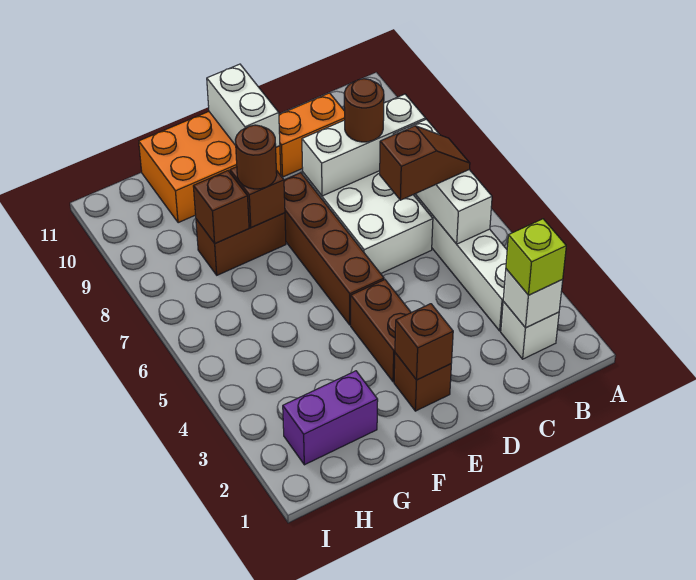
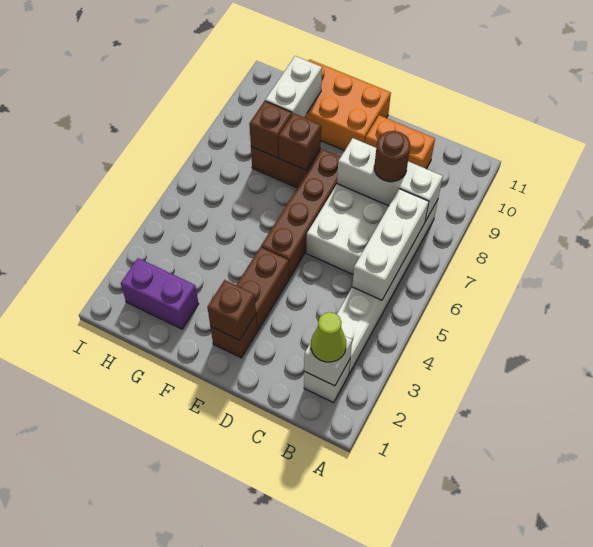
lime 1x1 brick [506,219,566,295] -> lime 1x1 cone [311,312,346,362]
brown 1x2 slope [380,126,470,200] -> none
white 1x2 brick [207,64,280,147] -> white 1x2 brick moved to [265,56,322,117]
brown 1x1 round brick [235,125,277,189] -> none

